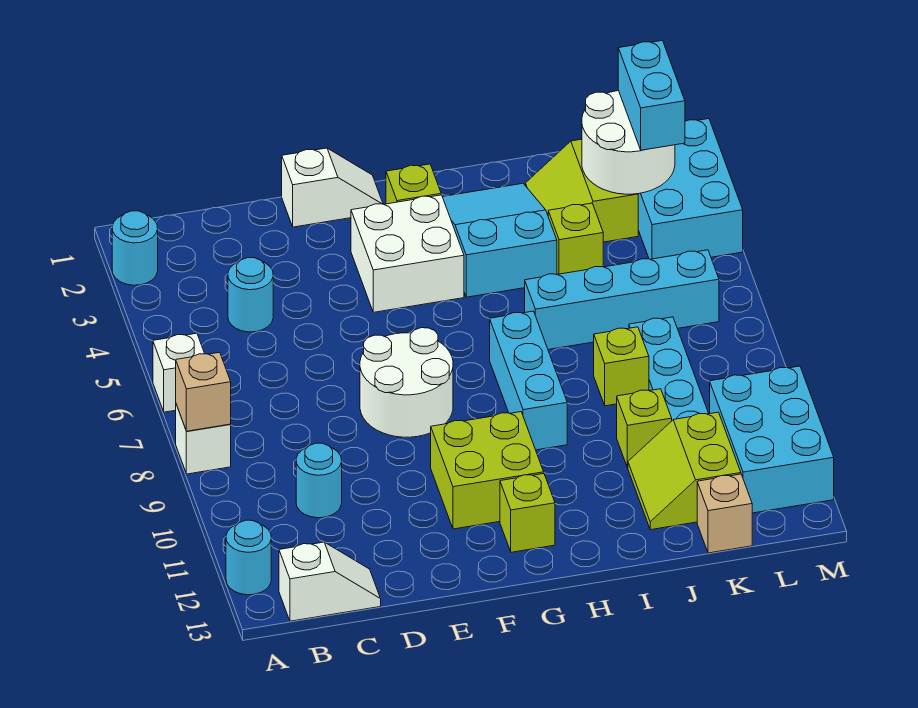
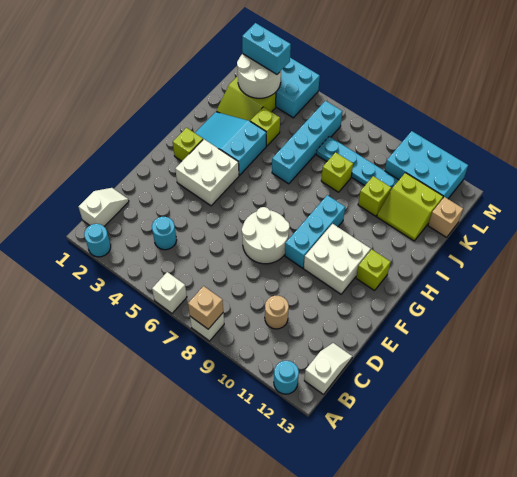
cyan 1x1 round brick [296,443,342,518] -> tan 1x1 round brick [265,296,289,329]
white 1x2 slope [282,148,383,227] -> white 1x2 slope moved to [78,188,129,226]
lime 2x2 brick [431,412,544,529] -> white 2x2 brick [304,224,371,294]
cyan 1x3 brick [490,311,567,450] -> cyan 1x3 brick turned to [285,195,345,268]

